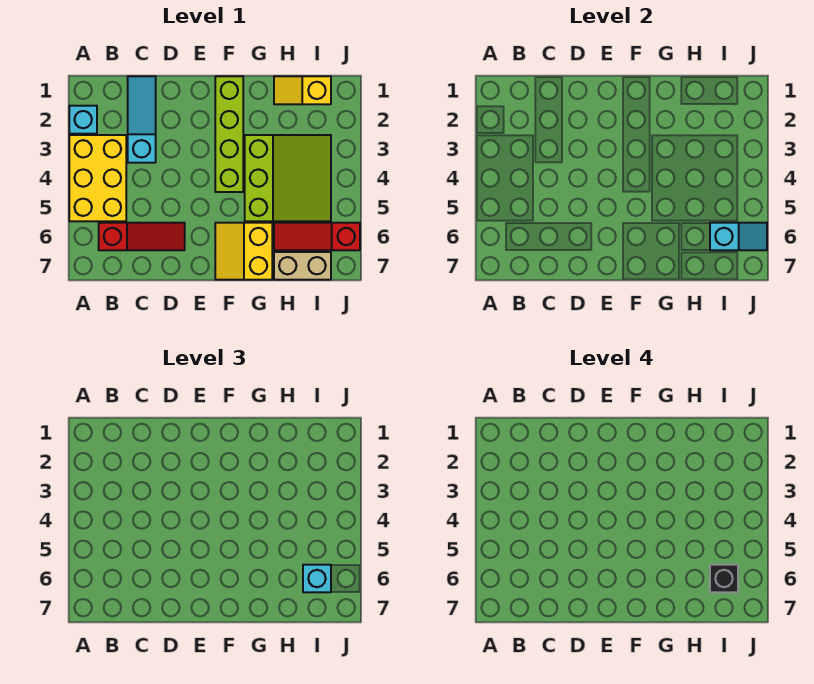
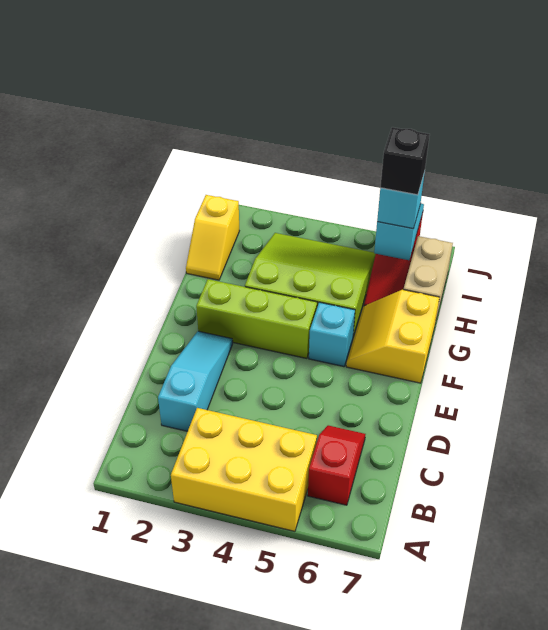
cyan 1x1 brick [69,106,97,134] -> cyan 1x1 brick moved to [309,302,355,367]
red 1x3 slope [99,223,185,250] -> red 1x2 slope [308,425,366,505]
cyan 1x3 slope [128,76,156,163] -> cyan 1x3 slope turned to [158,331,233,431]
lime 1x4 brick [215,76,243,192] -> lime 1x3 brick [196,279,317,358]
yellow 2x2 slope [215,223,272,280] -> yellow 2x2 slope turned to [346,290,440,383]

